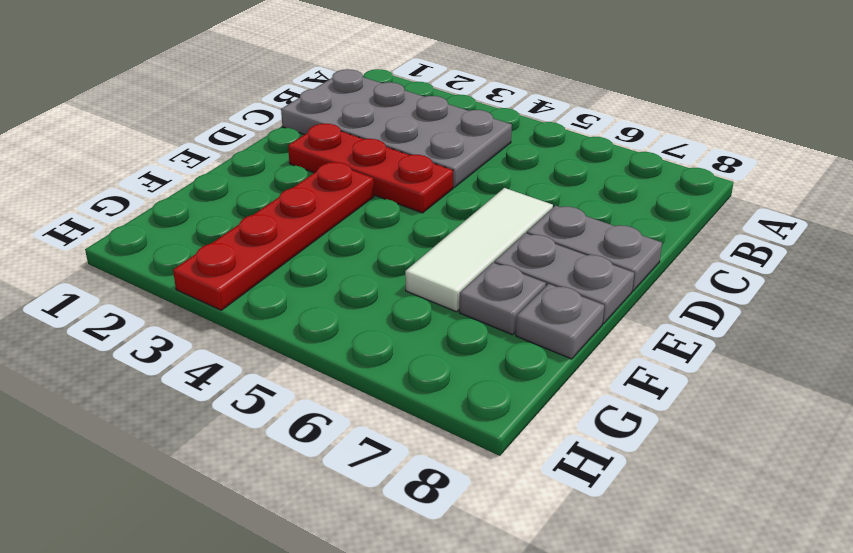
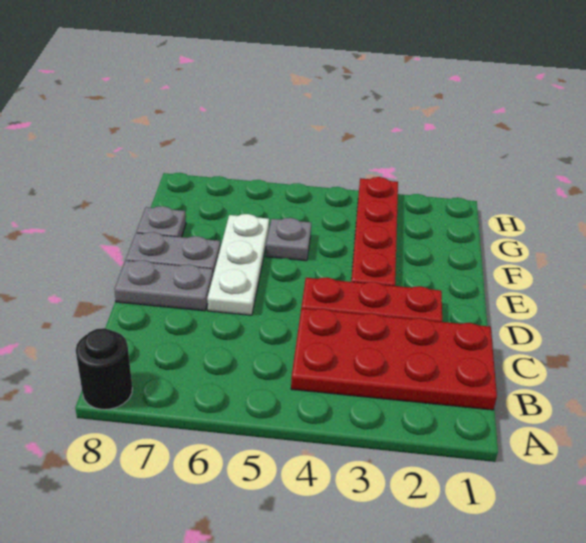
none -> black 1x1 round brick [76,328,132,409]
grey 2x4 plate [281,69,512,187] -> red 2x4 plate [291,308,497,410]
white 1x3 tile [405,188,553,312] -> white 1x3 plate [207,214,269,315]
grey 1x1 plate [459,263,546,335] -> grey 1x1 plate moved to [266,218,311,261]

